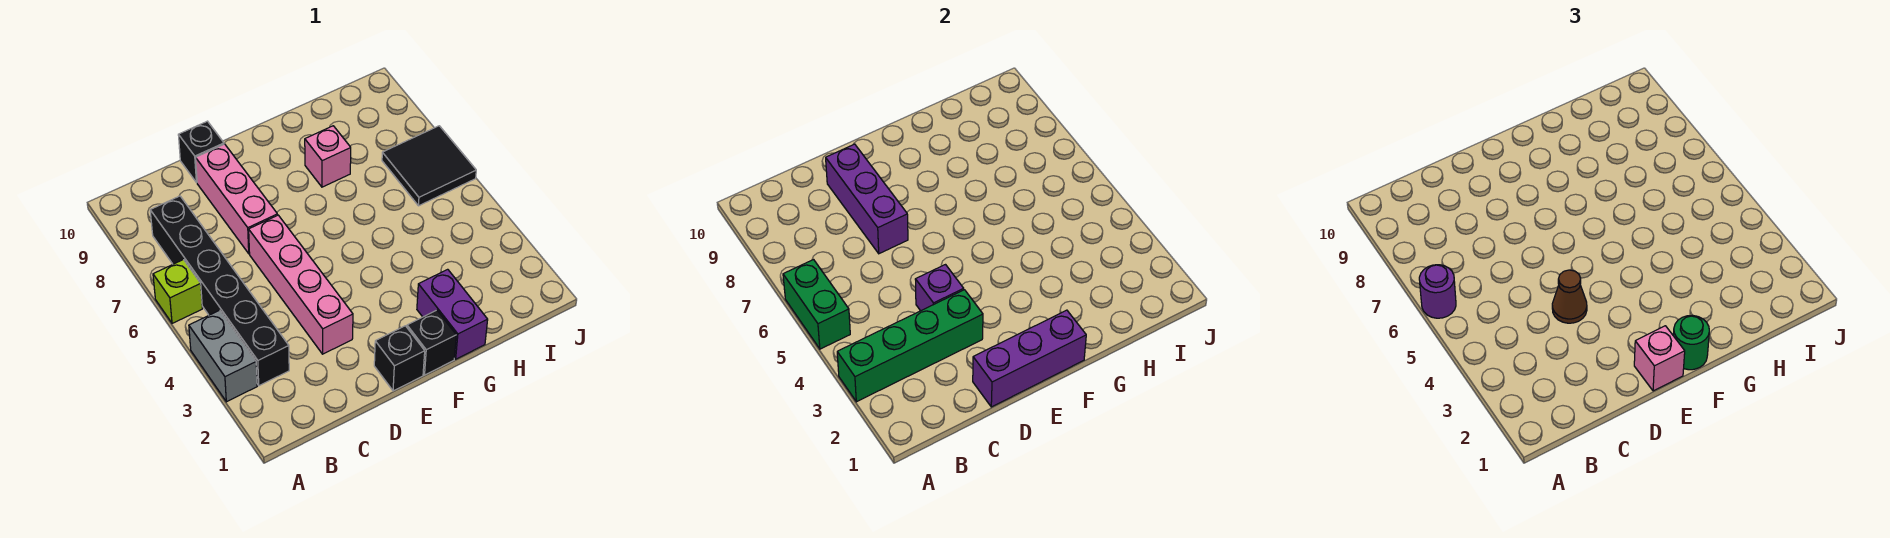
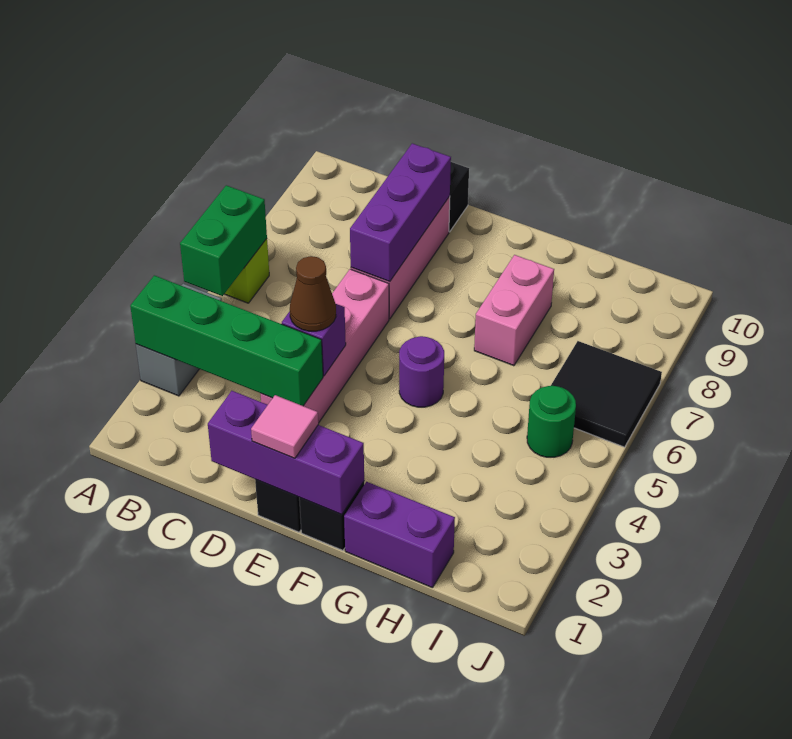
purple 1x1 round brick [1419,265,1456,318] -> purple 1x1 round brick moved to [399,336,444,407]
black 1x6 brick [150,196,289,386] -> none
pink 1x1 brick [1634,326,1685,391] -> pink 1x1 tile [251,395,318,458]
green 1x1 round brick [1673,315,1709,370] -> green 1x1 round brick moved to [527,386,576,457]
purple 1x2 brick [417,269,488,359] -> purple 1x2 brick turned to [344,482,455,588]
pink 1x1 brick [305,126,351,187] -> pink 1x2 brick [474,255,554,366]

